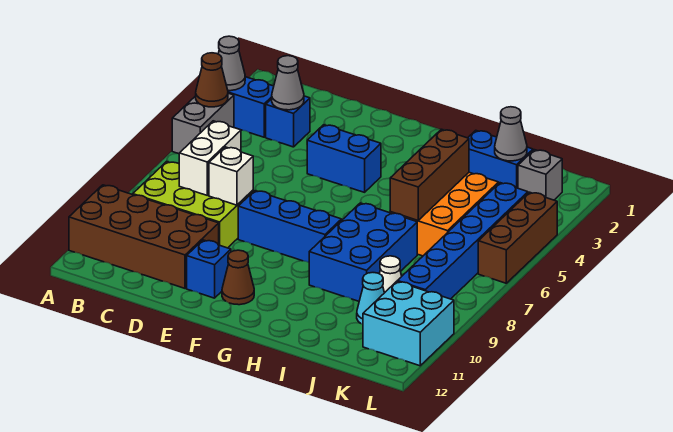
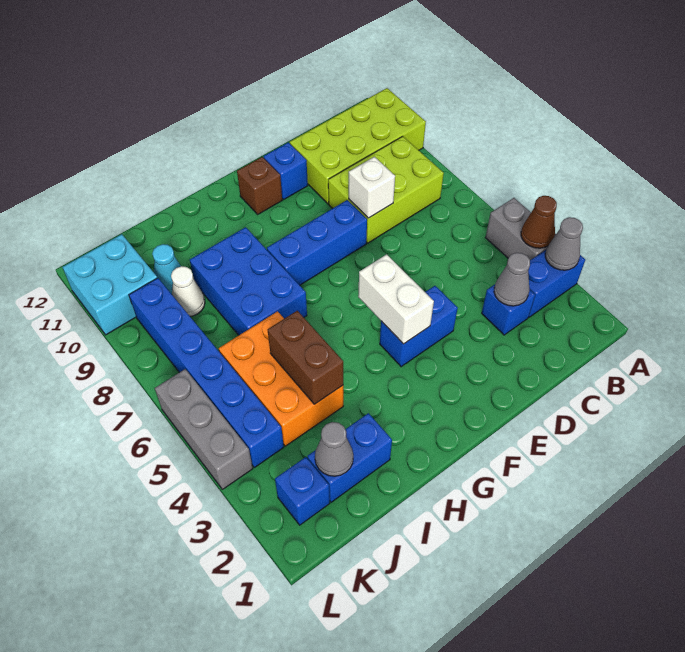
brown 2x4 brick [69,185,219,288] -> lime 2x4 brick [290,88,426,204]
white 1x2 brick [179,121,241,195] -> white 1x2 brick moved to [358,254,434,344]
brown 1x1 cone [222,250,254,305] -> brown 1x1 brick [237,157,282,214]
brown 1x3 brick [390,129,469,221] -> brown 1x2 brick [268,311,343,404]
grey 1x1 brick [518,150,562,200] -> blue 1x1 brick [275,457,330,525]
brown 1x3 brick [478,192,557,283] -> grey 1x3 brick [155,369,253,489]

